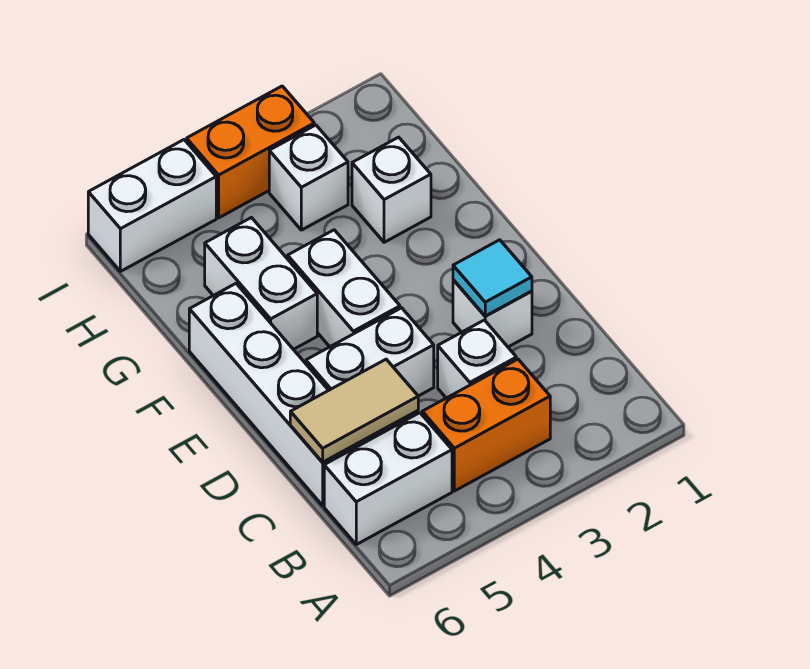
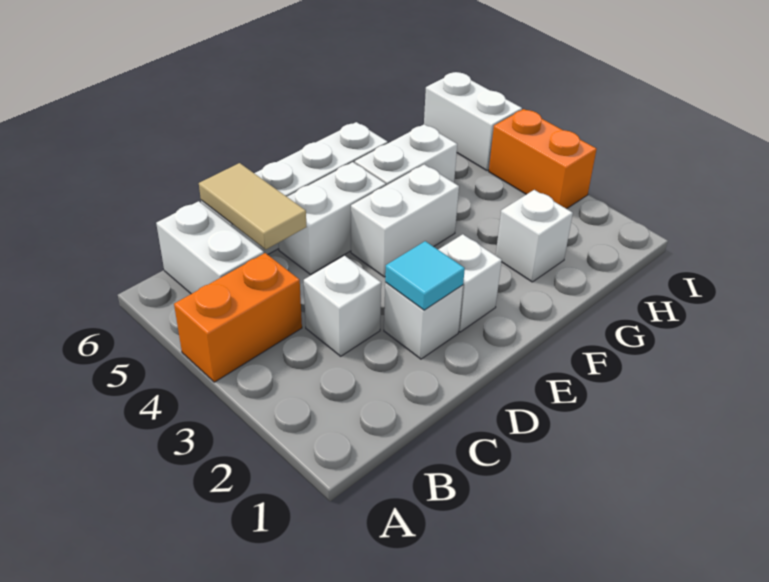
orange 1x2 brick [422,359,550,491] -> orange 1x2 brick turned to [174,253,302,382]
white 1x2 brick [306,308,434,396] -> white 1x2 brick turned to [279,162,386,274]
white 1x1 brick [269,125,348,230] -> white 1x1 brick moved to [438,234,502,332]

